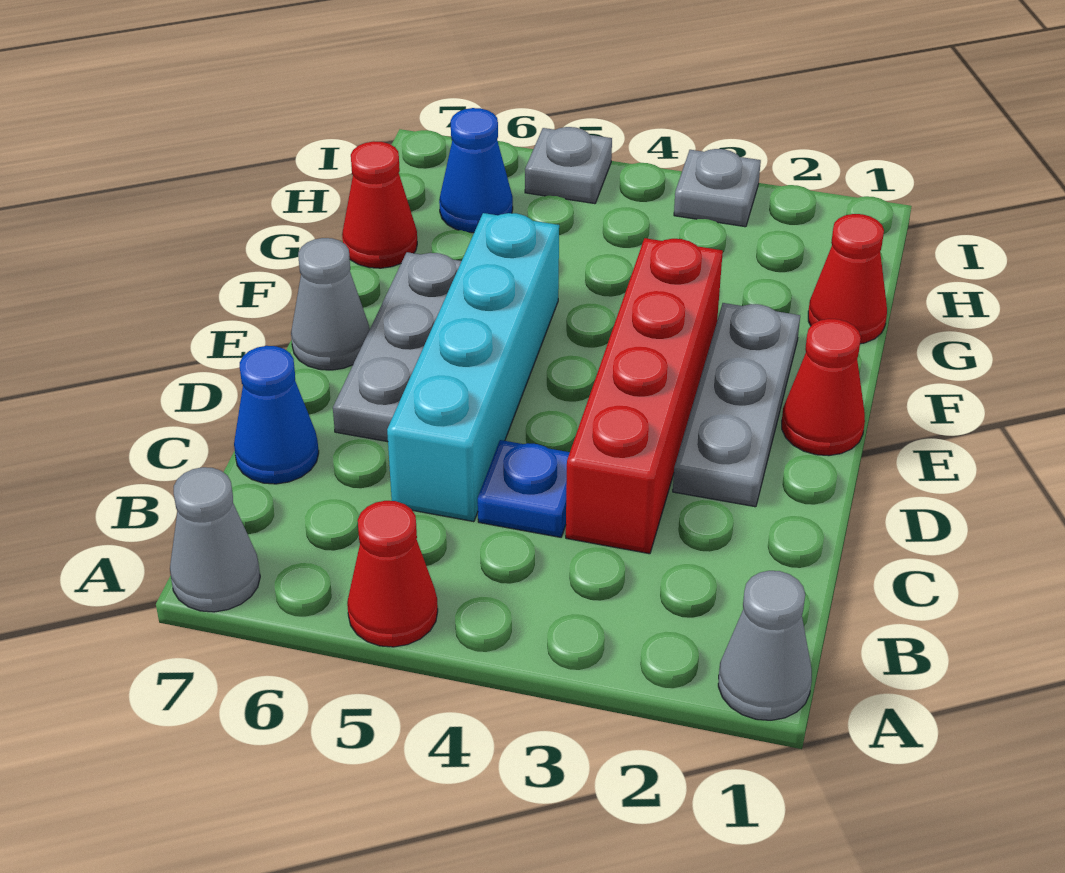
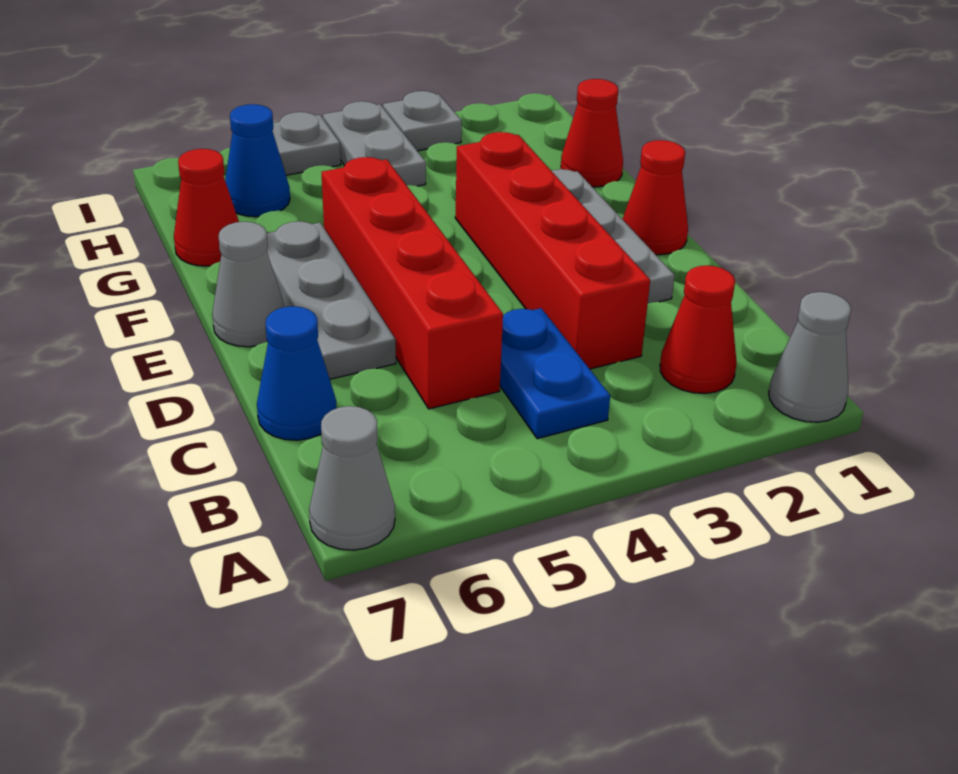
red 1x1 cone [347,501,438,647] -> red 1x1 cone moved to [660,266,737,393]
blue 1x1 plate [478,440,570,537] -> blue 1x2 plate [500,308,610,439]
cyan 1x4 brick [387,213,559,522] -> red 1x4 brick [322,157,503,409]
none -> grey 1x2 plate [323,101,426,186]

